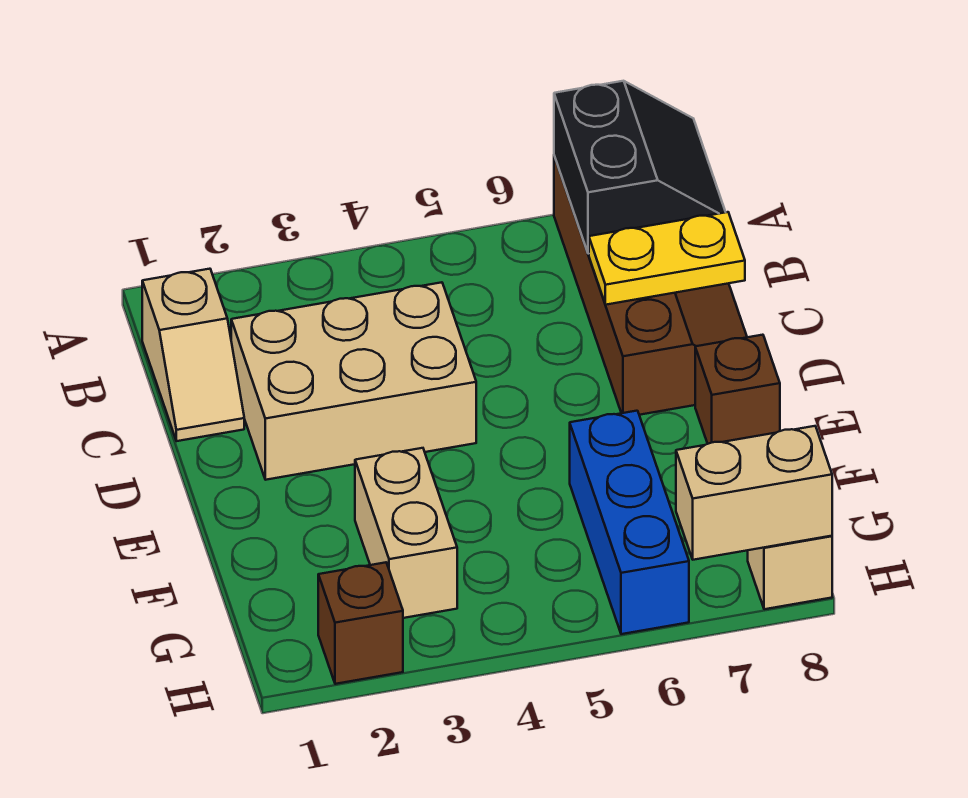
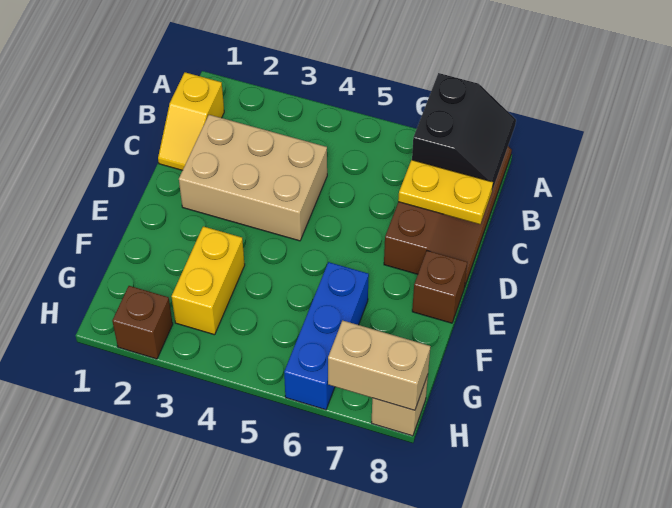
tan 1x2 slope [142,269,244,441] -> yellow 1x2 slope [158,72,224,170]
tan 1x2 brick [355,448,457,618] -> yellow 1x2 brick [171,226,245,335]

